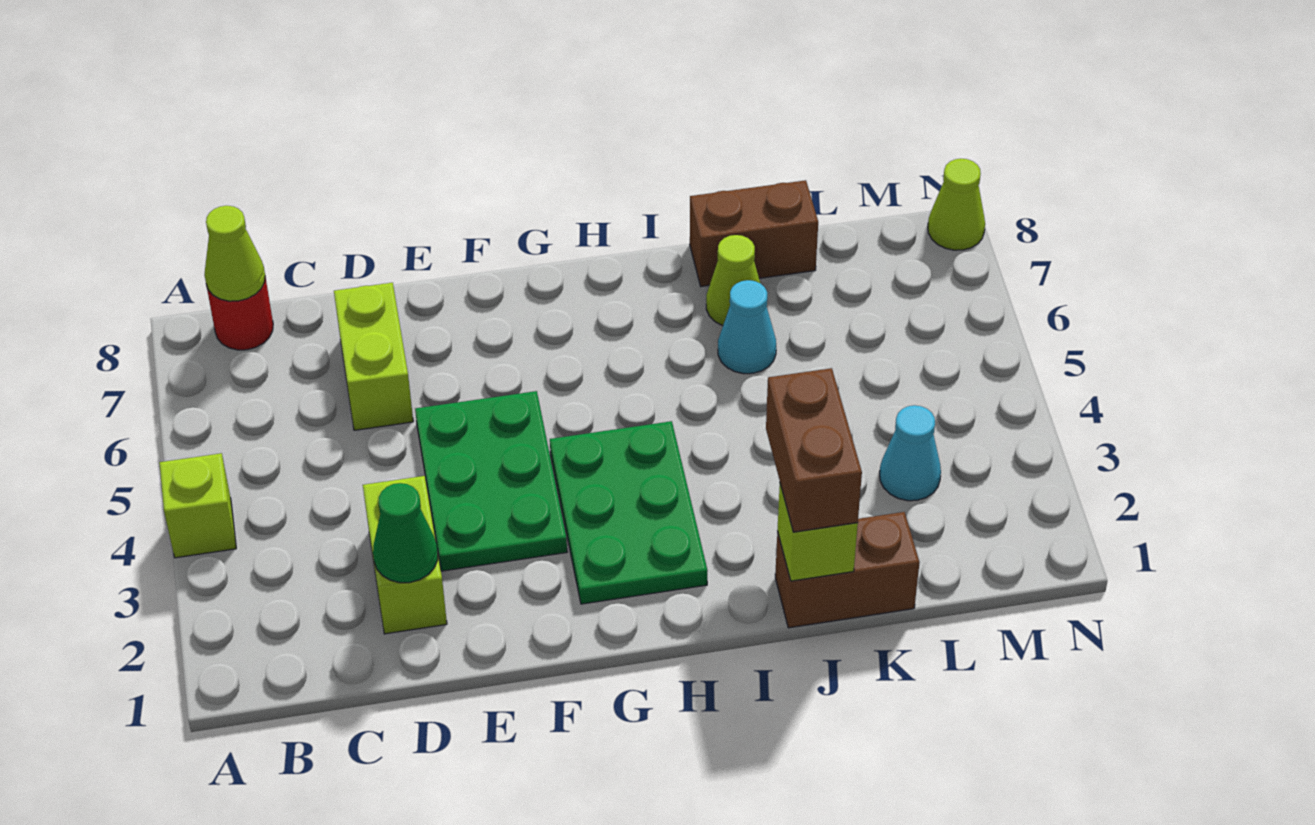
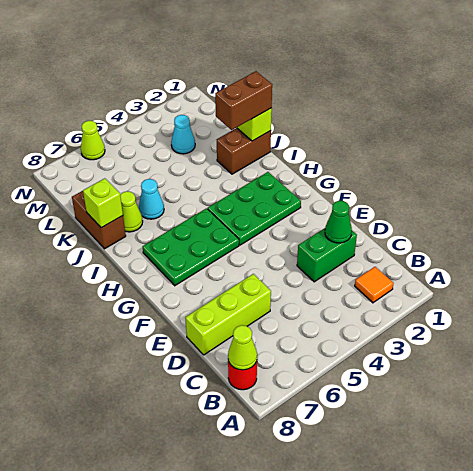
lime 1x1 brick [159,453,236,558] -> lime 1x1 brick moved to [83,178,123,228]
none -> orange 1x1 tile [355,267,394,303]
lime 1x2 brick [363,476,447,634] -> green 1x2 brick [297,228,357,282]
lime 1x2 brick [334,283,413,430] -> lime 1x3 brick [185,274,271,355]
green 2x3 plate [415,391,567,571] -> green 2x3 plate moved to [143,208,239,286]
brown 1x2 brick [775,512,920,628] -> brown 1x2 brick turned to [217,128,271,174]
lime 1x1 cone [928,159,985,250] -> lime 1x1 cone moved to [81,121,105,160]

